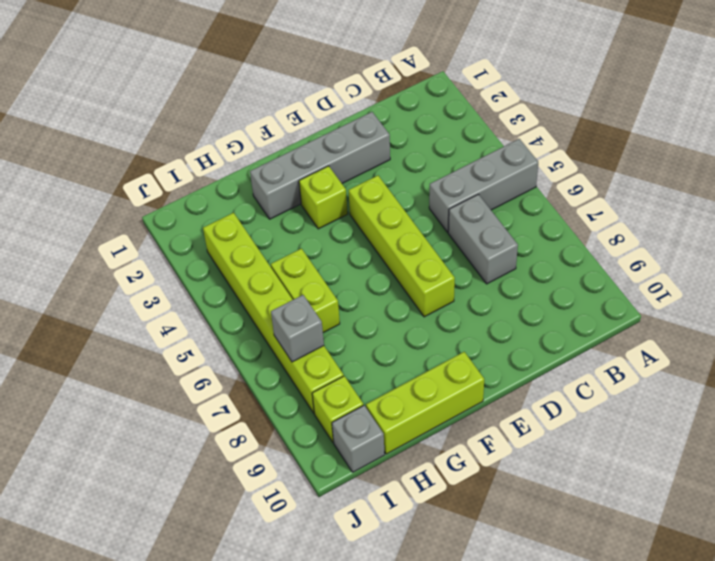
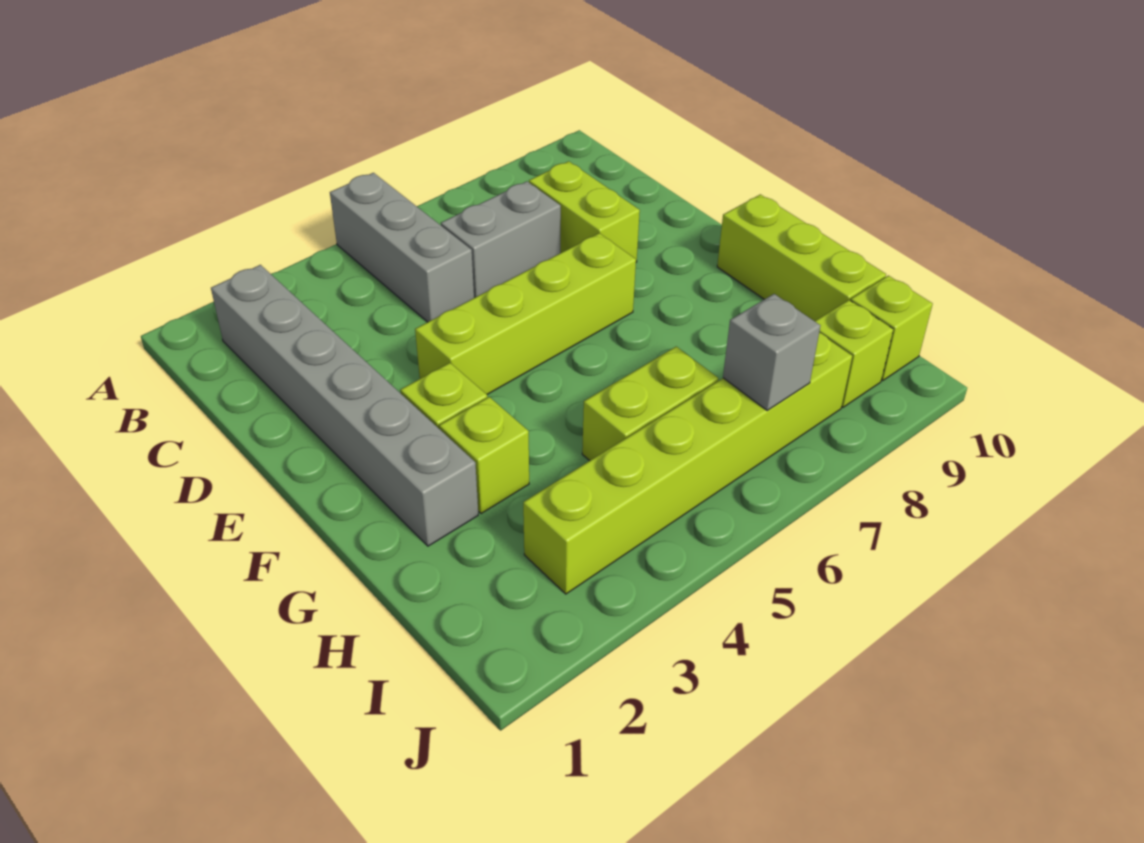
none -> lime 1x2 brick [529,161,640,262]
grey 1x4 brick [250,112,390,219] -> grey 1x6 brick [211,265,478,546]
none -> lime 1x1 brick [439,397,529,514]
grey 1x1 brick [332,405,385,472] -> lime 1x1 brick [851,276,933,381]

